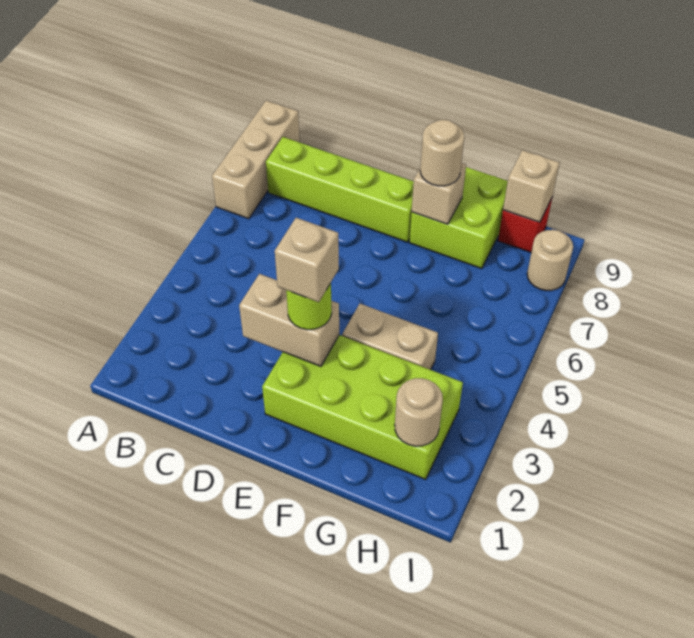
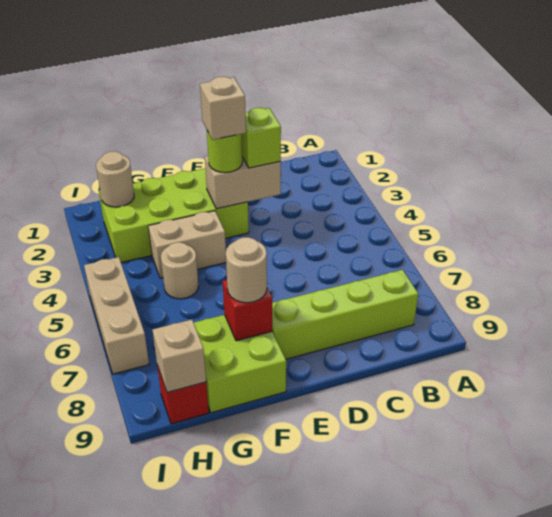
tan 1x3 brick [212,100,300,219] -> tan 1x3 brick moved to [84,257,149,374]
none -> lime 1x1 brick [242,108,281,168]
tan 1x1 brick [412,163,466,224] -> red 1x1 brick [223,280,272,341]
tan 1x1 round brick [527,230,573,291] -> tan 1x1 round brick moved to [161,242,199,299]

